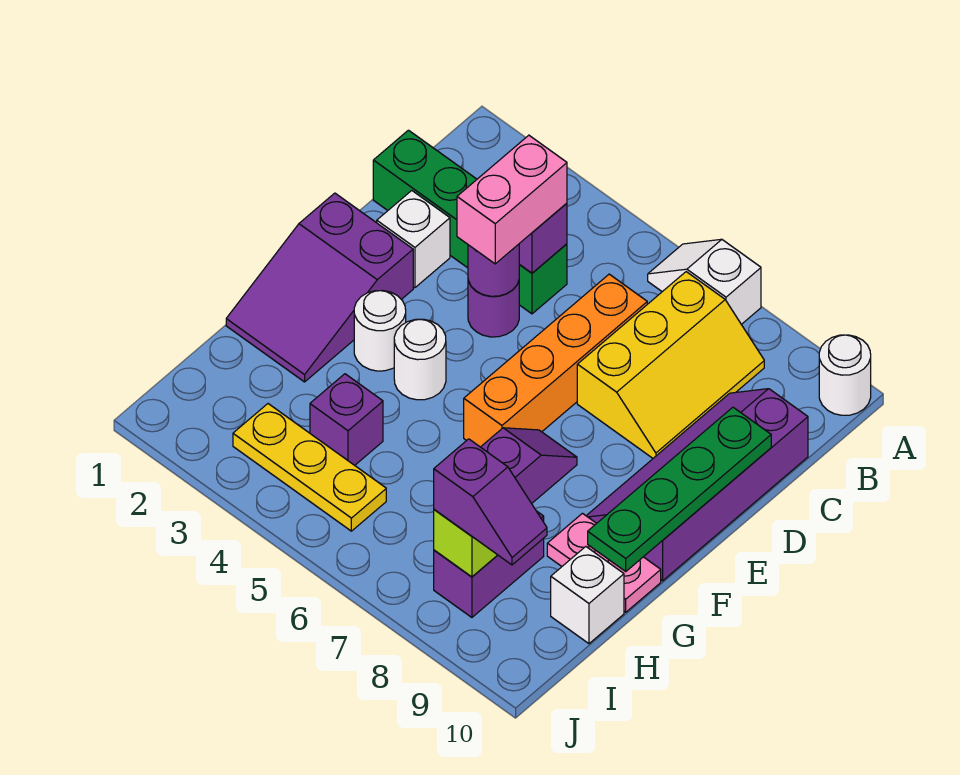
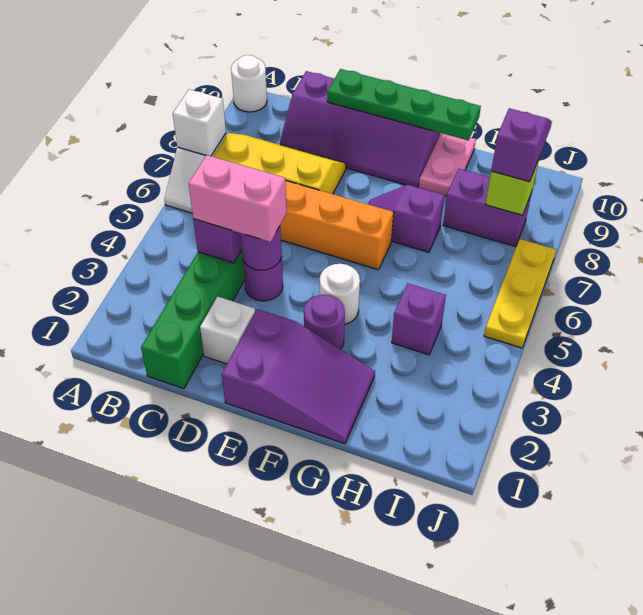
white 1x1 round brick [354,290,406,371] -> purple 1x1 round brick [304,295,345,349]
white 1x1 brick [551,547,624,644] -> white 1x1 brick moved to [173,89,226,156]
yellow 1x3 plate [233,404,386,531] -> yellow 1x3 plate moved to [484,239,556,348]

